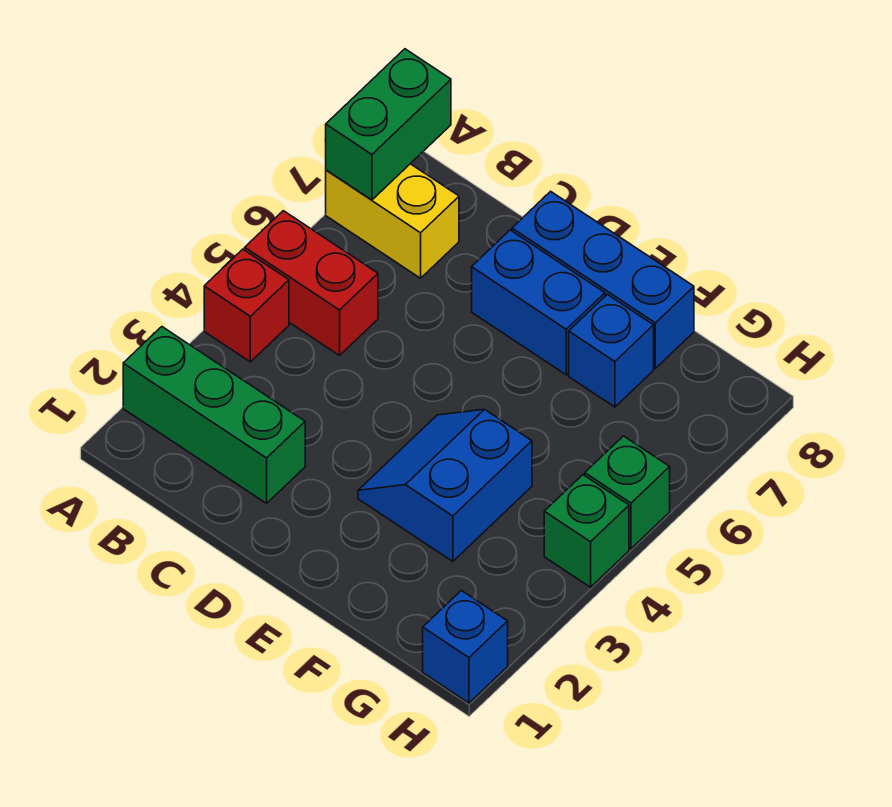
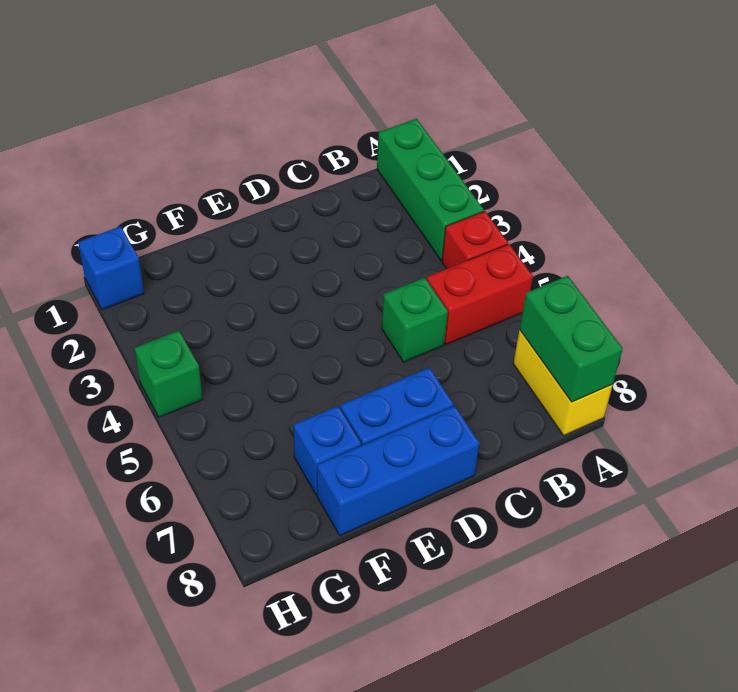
green 1x3 brick [123,327,305,503] -> green 1x3 brick turned to [377,119,484,260]
yellow 1x2 brick [326,164,459,278] -> yellow 1x2 brick turned to [513,330,613,435]
blue 2x2 slope [358,409,532,561] -> none
green 1x1 brick [585,436,670,549] -> green 1x1 brick moved to [382,278,448,362]

